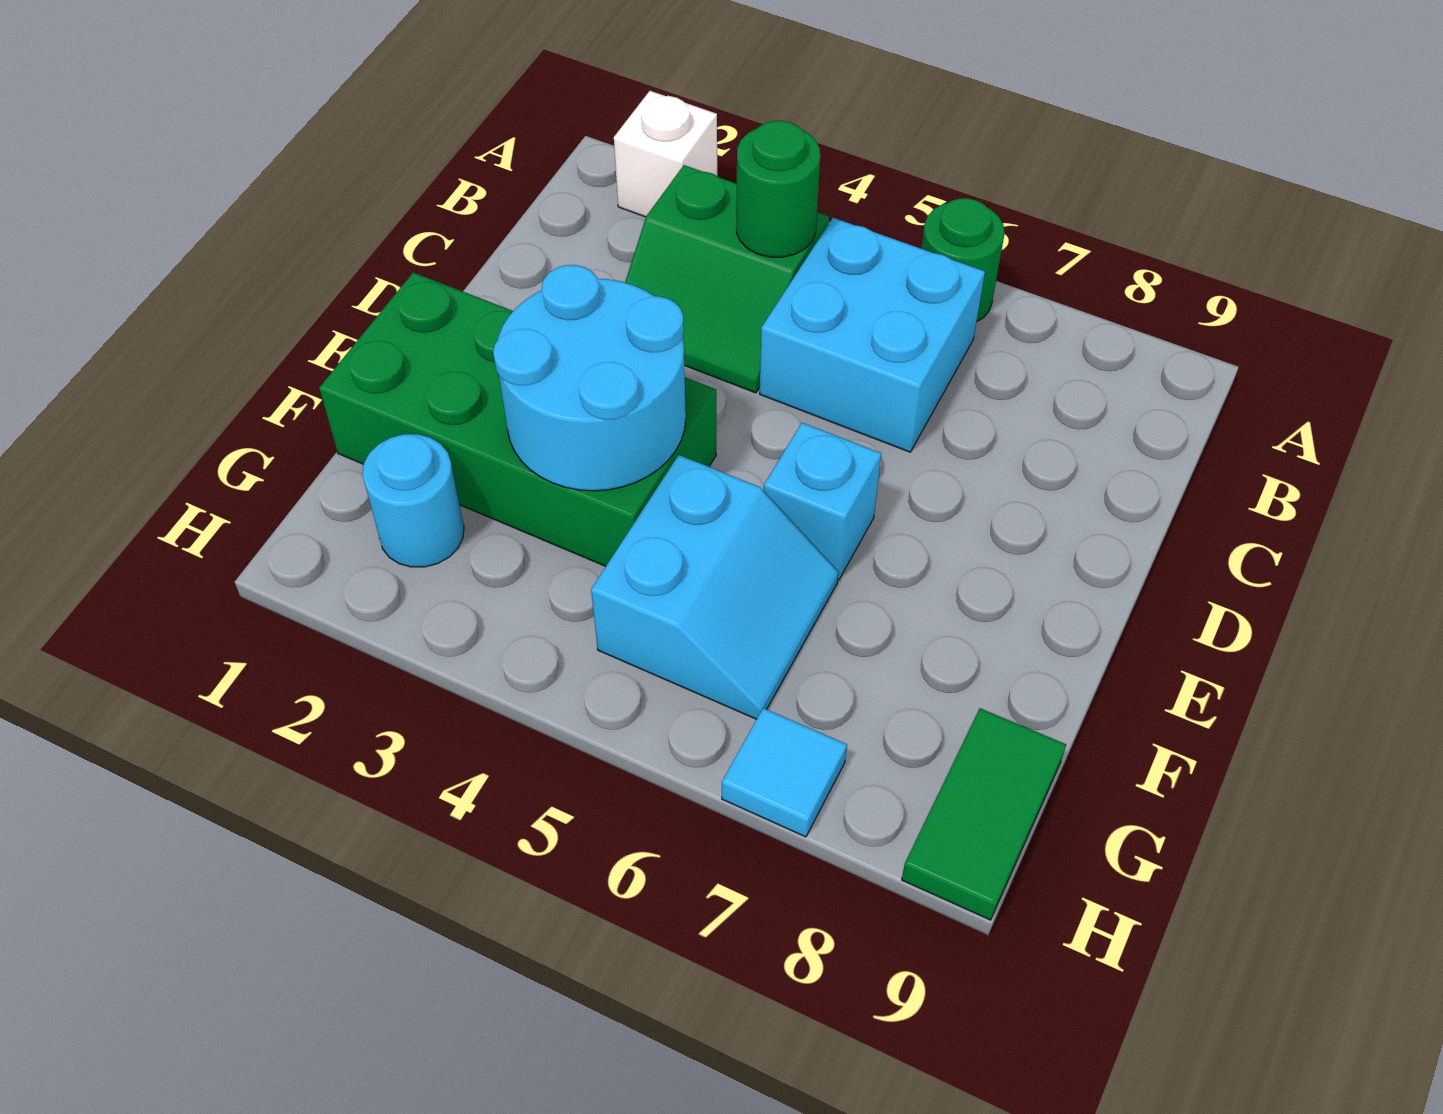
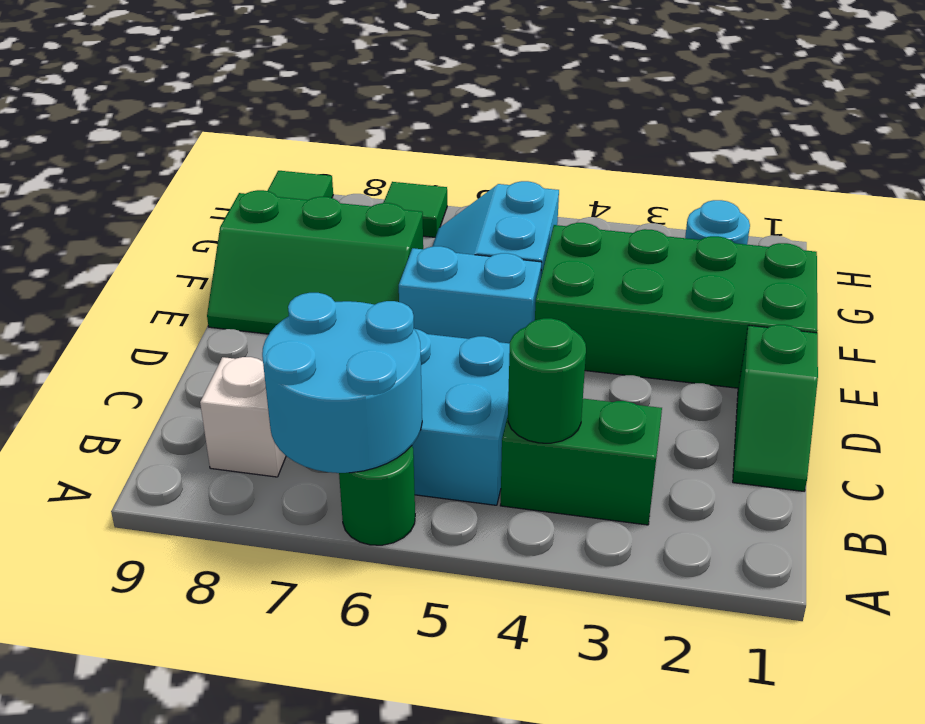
white 1x1 brick [614,91,717,217] -> white 1x1 brick moved to [200,357,286,477]
none -> green 1x2 slope [733,325,818,491]
cyan 2x2 round brick [493,265,686,491] -> cyan 2x2 round brick moved to [262,293,422,473]
cyan 1x1 brick [764,423,881,580] -> cyan 1x2 brick [399,246,541,343]
none -> green 2x3 slope [207,190,423,334]
cyan 1x1 tile [722,708,847,837] -> green 1x1 tile [383,182,447,237]

